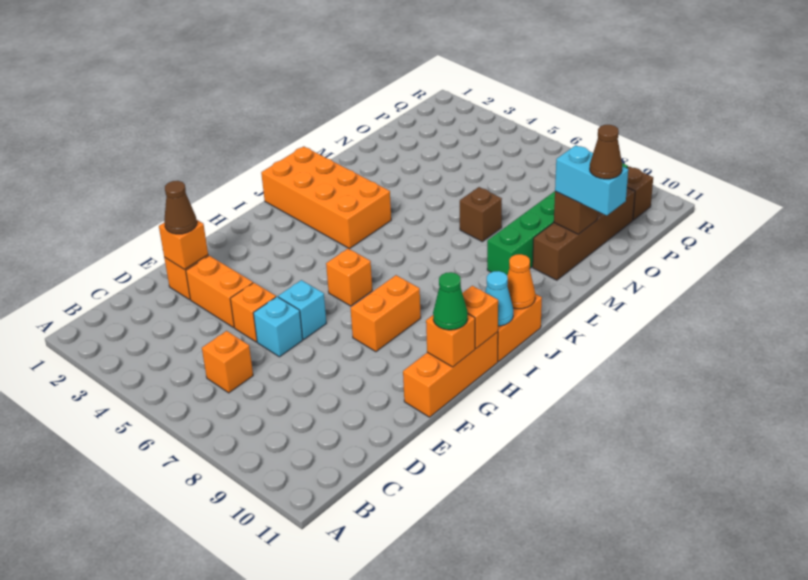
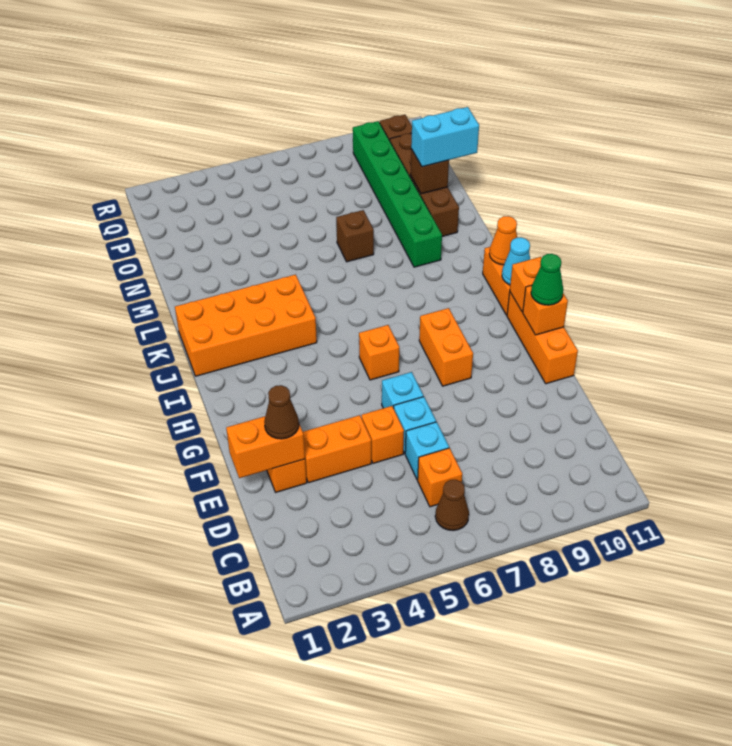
none -> cyan 1x1 brick [405,422,449,480]
orange 1x1 brick [159,220,208,270] -> orange 1x2 brick [226,416,305,478]
brown 1x1 cone [590,125,622,179] -> brown 1x1 cone moved to [435,480,469,531]

